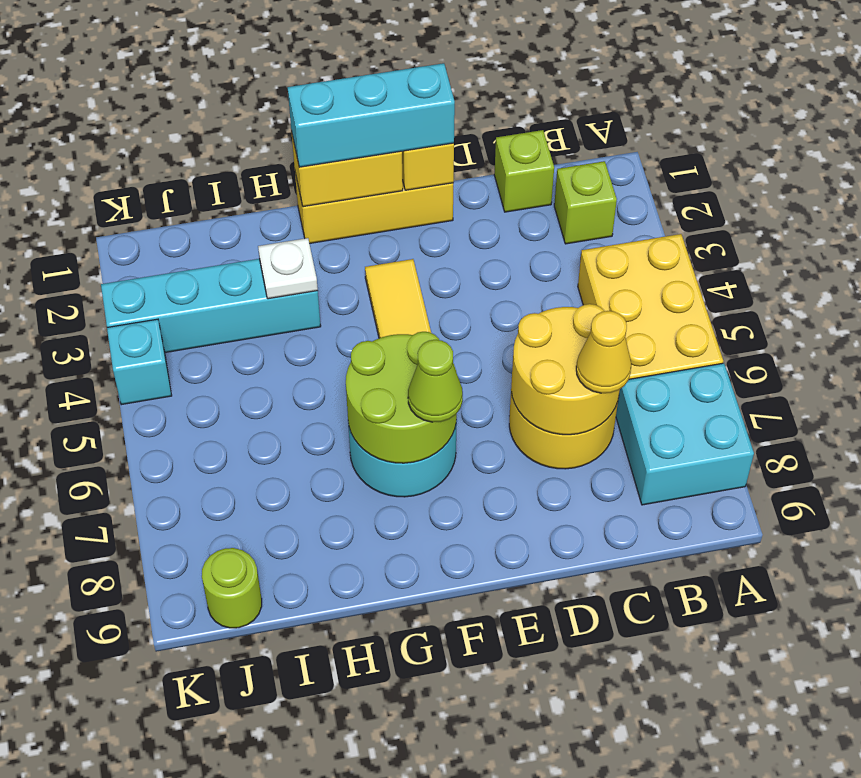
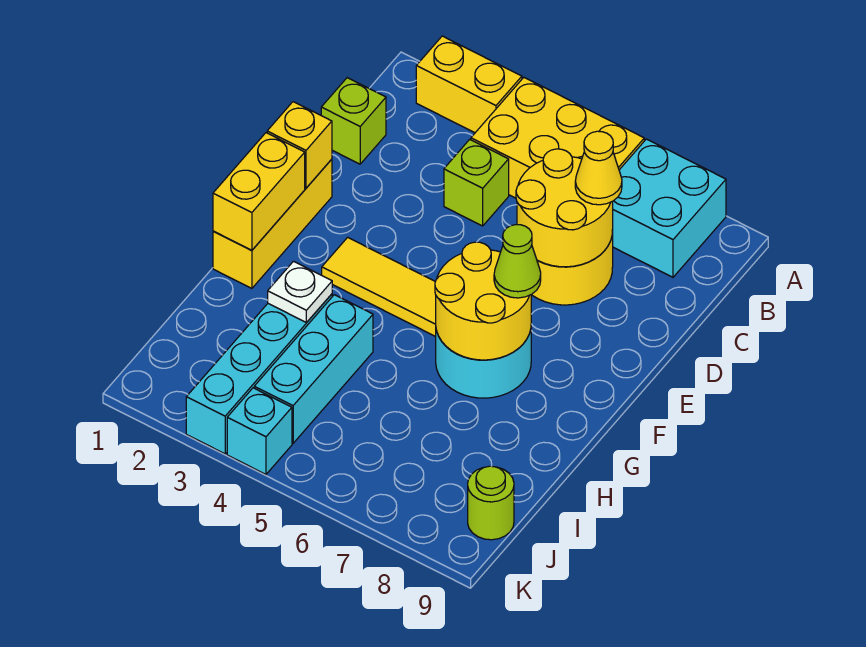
none -> yellow 1x2 brick [416,36,522,133]
lime 1x1 brick [554,161,617,244] -> lime 1x1 brick moved to [444,139,509,226]
cyan 1x3 brick [288,63,455,167] -> cyan 1x3 brick moved to [254,295,373,443]
lime 2x2 round brick [346,332,457,463] -> yellow 2x2 round brick [435,242,531,360]

